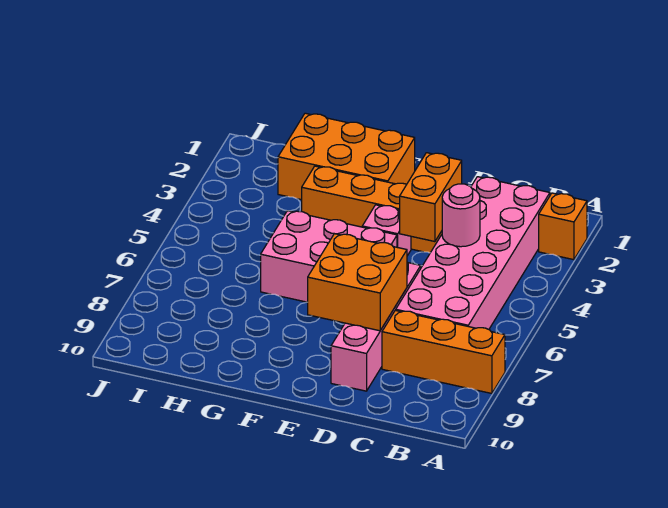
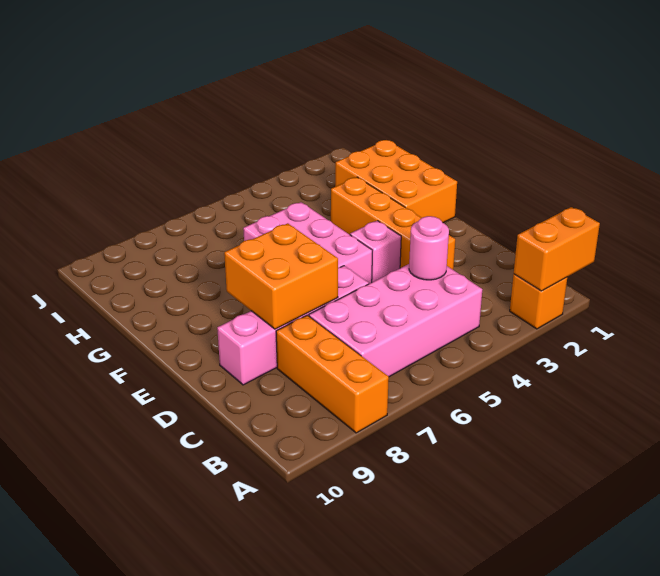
pink 2x6 brick [396,177,550,329] -> pink 2x4 brick [309,264,482,377]
orange 1x2 brick [400,153,462,242] -> orange 1x2 brick moved to [514,207,600,291]

